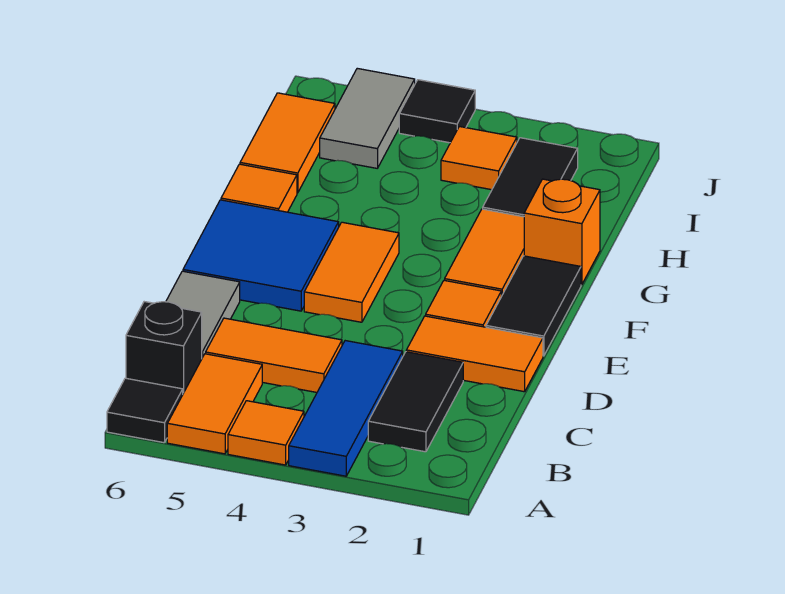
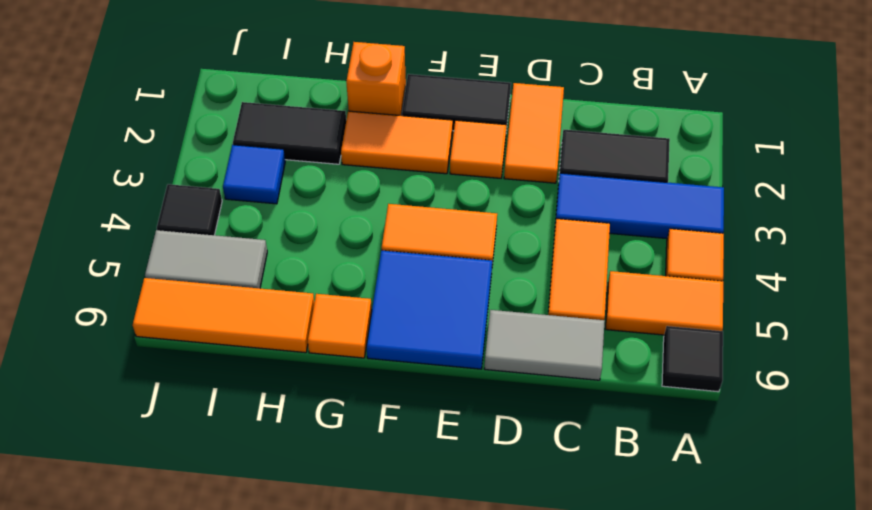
black 1x1 brick [126,302,202,393] -> none
orange 1x2 tile [240,93,335,193] -> orange 1x3 tile [133,278,314,353]
orange 1x1 tile [441,126,517,190] -> blue 1x1 tile [223,145,285,204]

